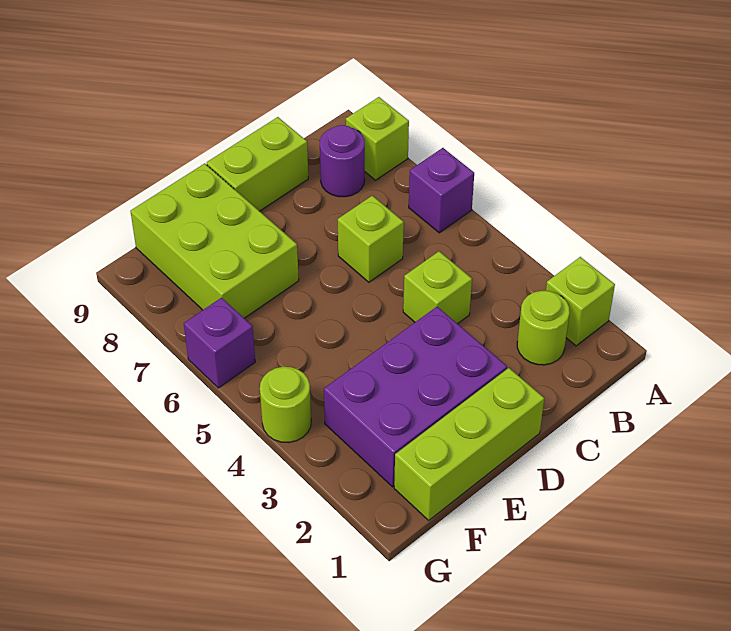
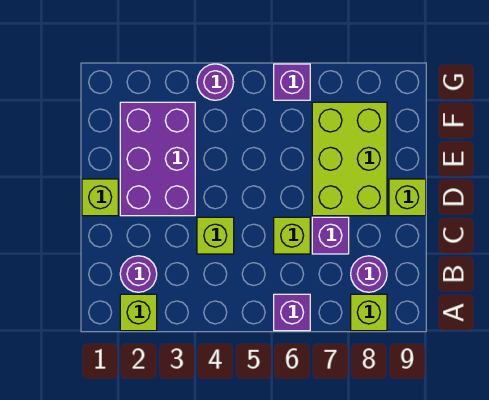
lime 1x1 round brick [517,291,570,365] -> purple 1x1 round brick [120,256,157,292]
none -> purple 1x1 brick [312,217,349,254]
lime 1x2 brick [207,117,308,211] -> lime 1x1 brick [389,179,426,216]
lime 1x3 brick [394,368,544,520] -> lime 1x1 brick [82,179,118,216]
lime 2x3 brick [130,163,299,318] -> lime 2x3 brick turned to [312,102,387,216]
lime 1x1 round brick [260,367,311,443] -> purple 1x1 round brick [197,64,234,100]

